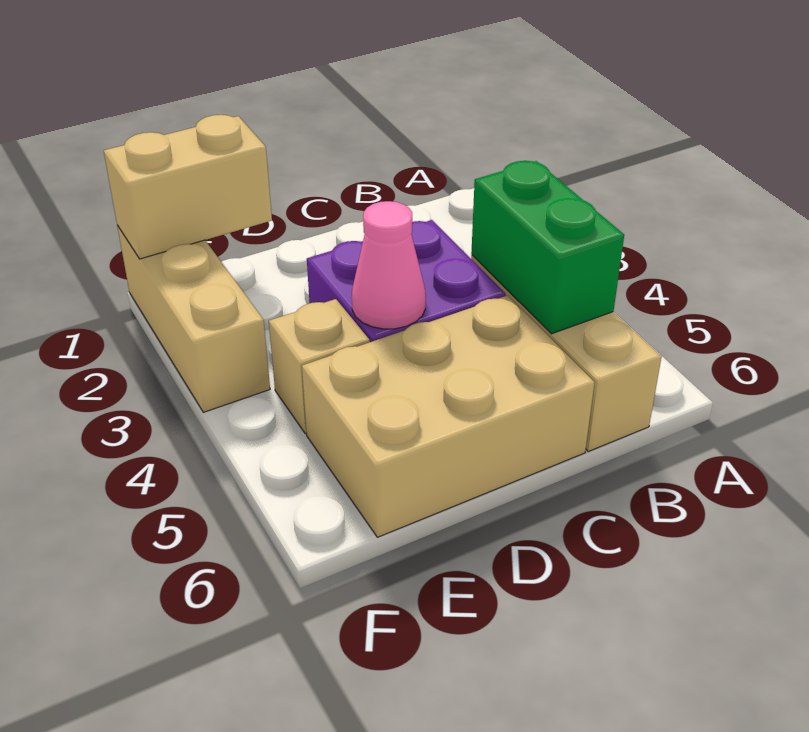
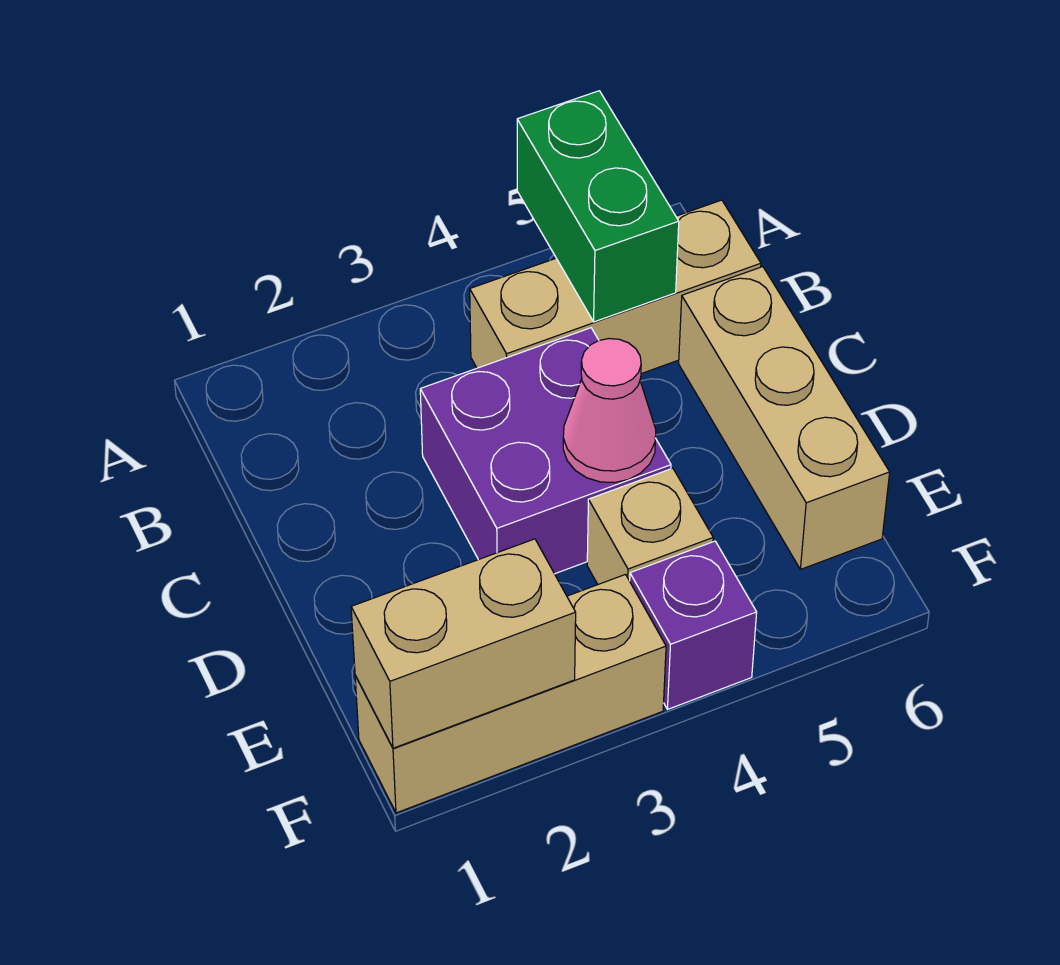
green 1x2 brick [471,161,624,334] -> green 1x2 brick turned to [517,91,679,322]
tan 2x3 brick [302,295,595,537] -> tan 1x3 brick [679,267,890,569]
tan 1x2 brick [104,115,272,259] -> tan 1x2 brick turned to [351,539,576,748]
none -> purple 1x1 brick [630,541,757,709]

